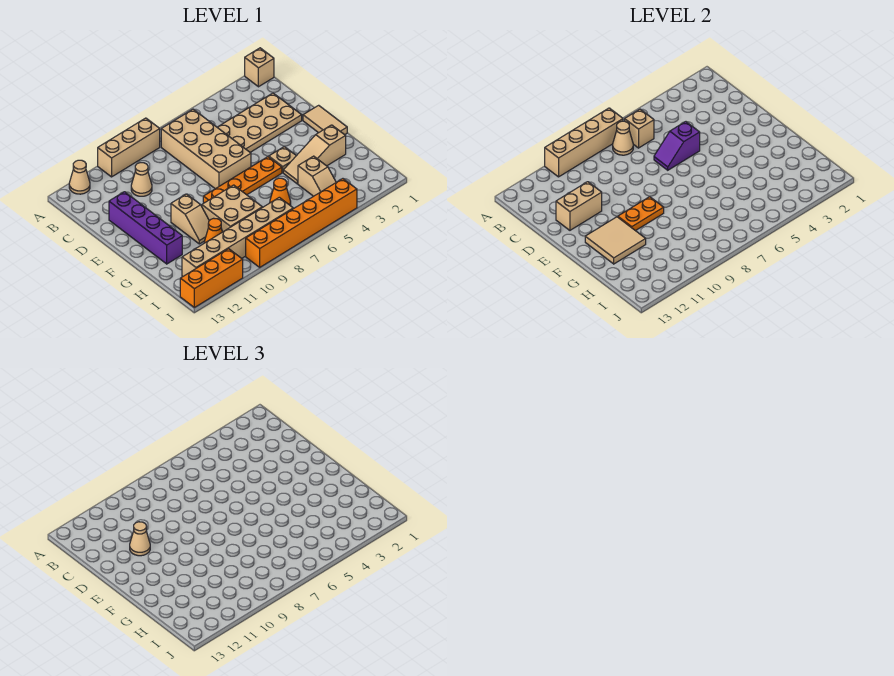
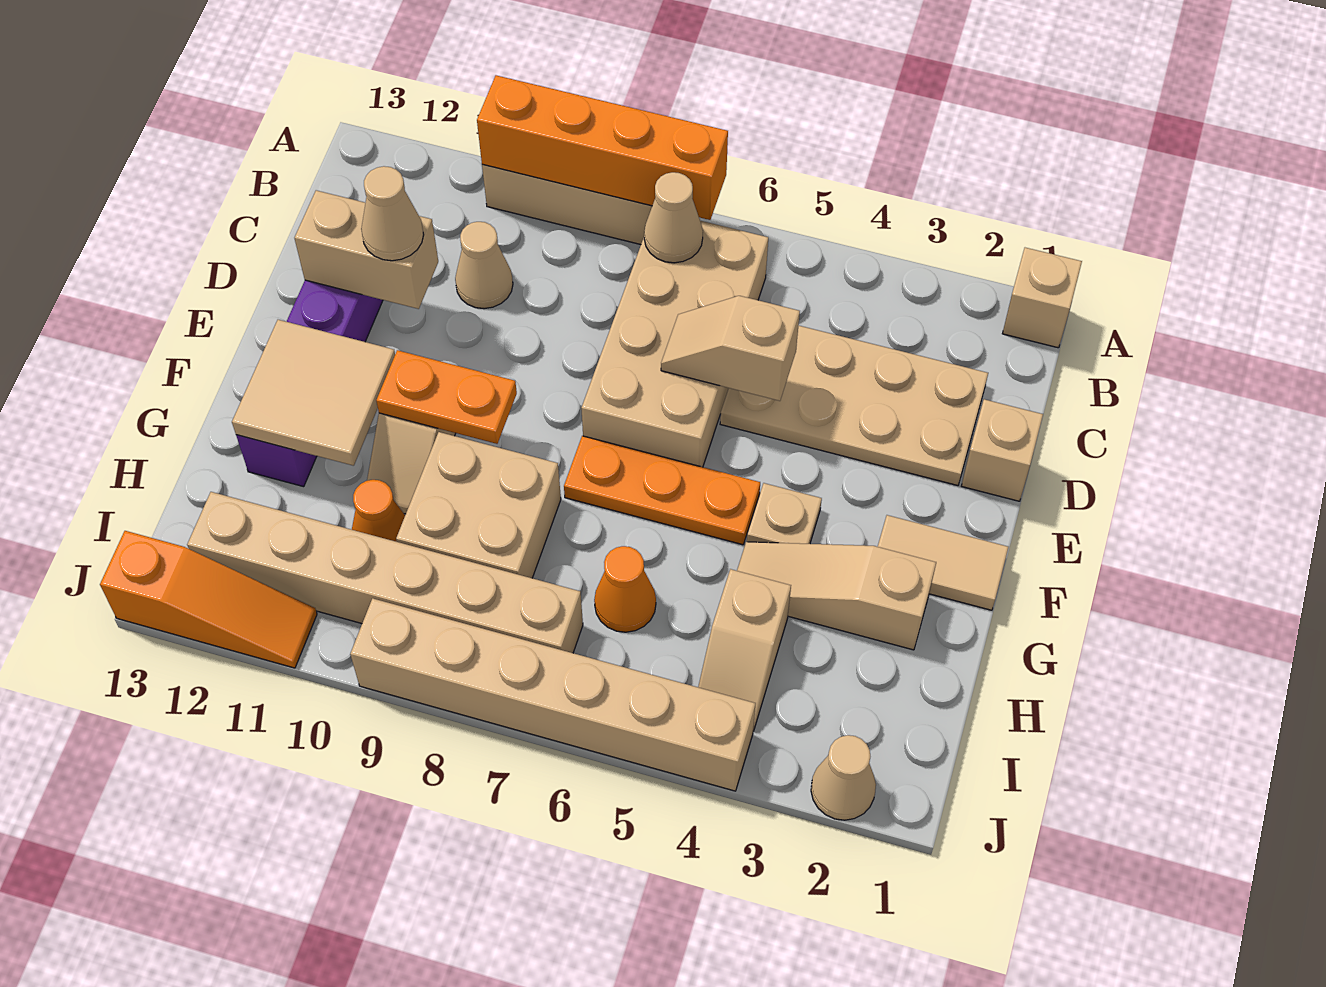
tan 1x4 brick [545,108,623,177] -> orange 1x4 brick [477,75,728,220]
tan 1x1 cone [69,160,90,194] -> tan 1x1 cone moved to [811,735,876,820]
tan 1x1 brick [625,109,654,148] -> tan 1x1 brick moved to [962,399,1043,501]
purple 1x2 slope [654,122,700,170] -> tan 1x2 slope [661,296,800,401]
tan 1x2 tile [303,105,347,135] -> tan 1x2 tile turned to [878,515,1008,610]
orange 1x4 plate [203,157,282,203] -> orange 1x3 plate [564,436,760,545]
orange 1x6 brick [246,179,357,267] -> tan 1x6 brick [350,598,756,791]
orange 1x3 brick [180,249,243,307] -> orange 1x3 slope [100,531,317,668]

